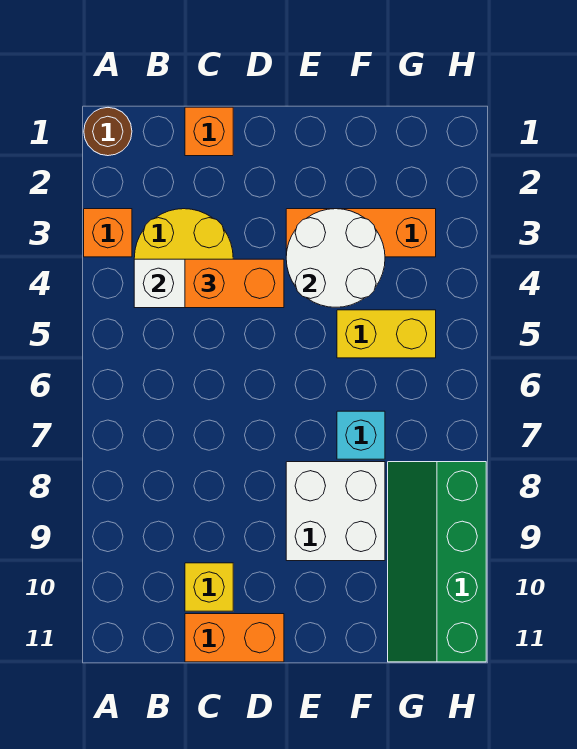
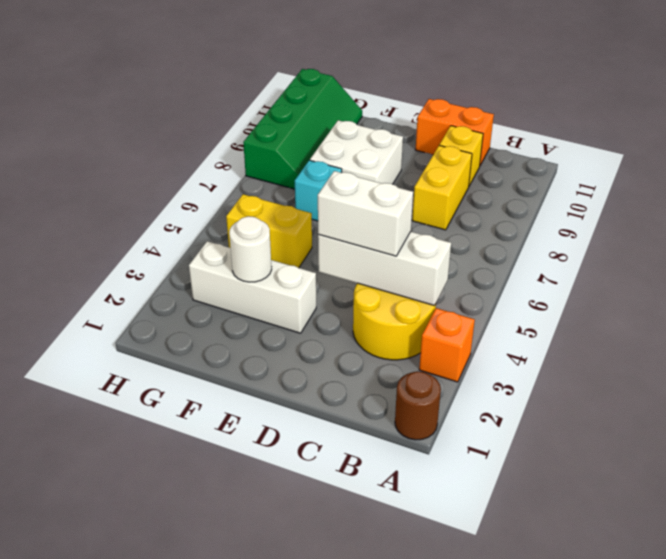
orange 1x1 brick [185,107,233,156] -> none
orange 1x2 brick [185,259,284,308] -> white 1x2 brick [318,171,413,256]
none -> yellow 1x2 brick [412,145,472,230]
orange 1x3 brick [286,209,436,257] -> white 1x3 brick [189,241,316,333]
white 2x2 round brick [286,209,385,307] -> white 1x1 round brick [229,216,272,282]

